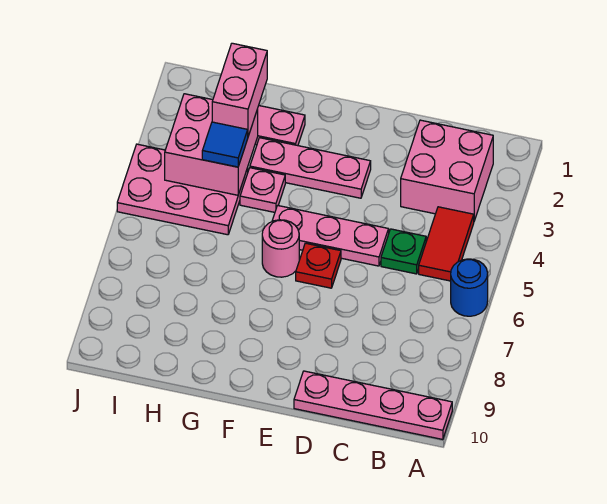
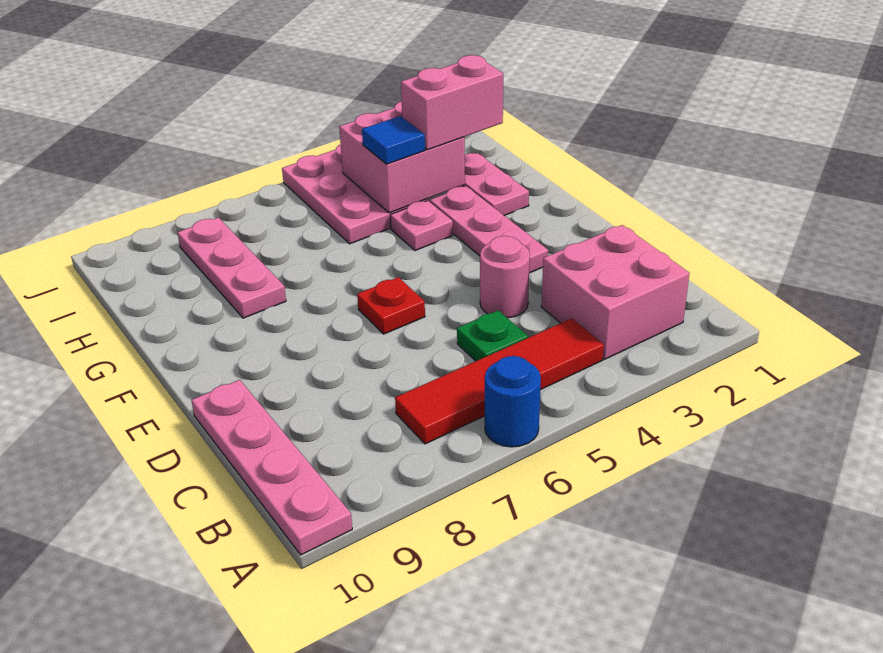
red 1x2 tile [419,207,474,281] -> red 1x4 tile [395,318,604,444]
pink 1x3 plate [272,206,389,266] -> pink 1x3 plate moved to [177,218,286,318]
pink 1x1 round brick [262,220,299,277] -> pink 1x1 round brick moved to [480,236,530,318]

